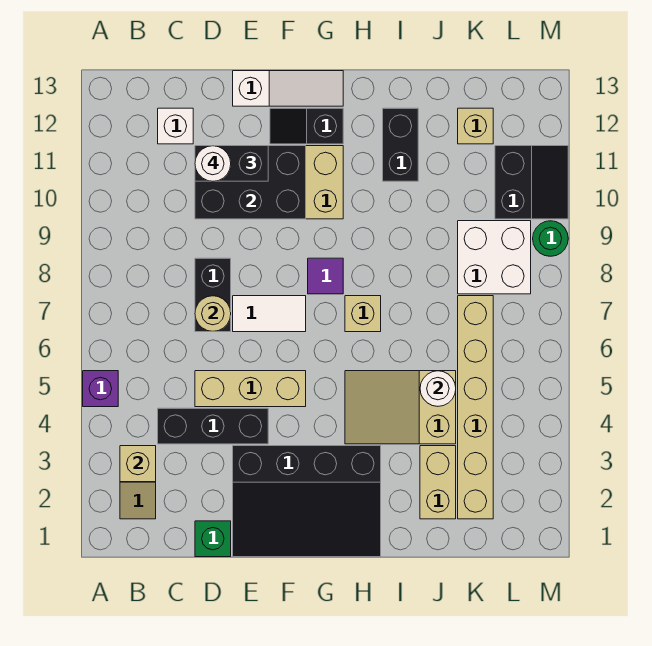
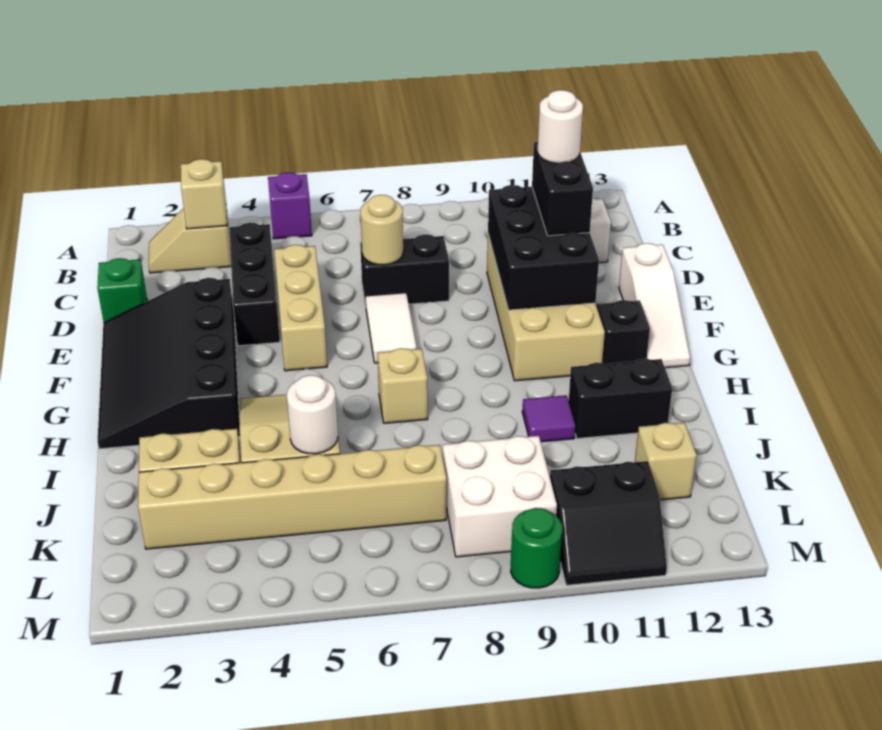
purple 1x1 tile [308,258,343,294] -> purple 1x1 tile moved to [522,395,575,442]

